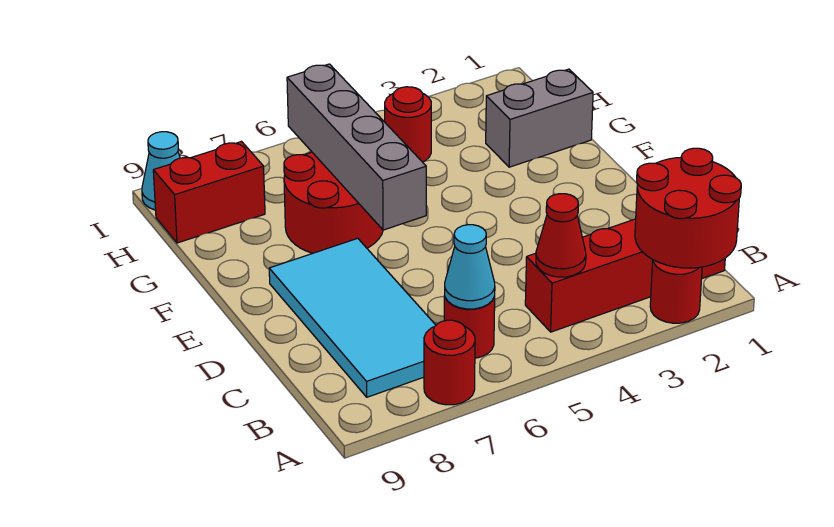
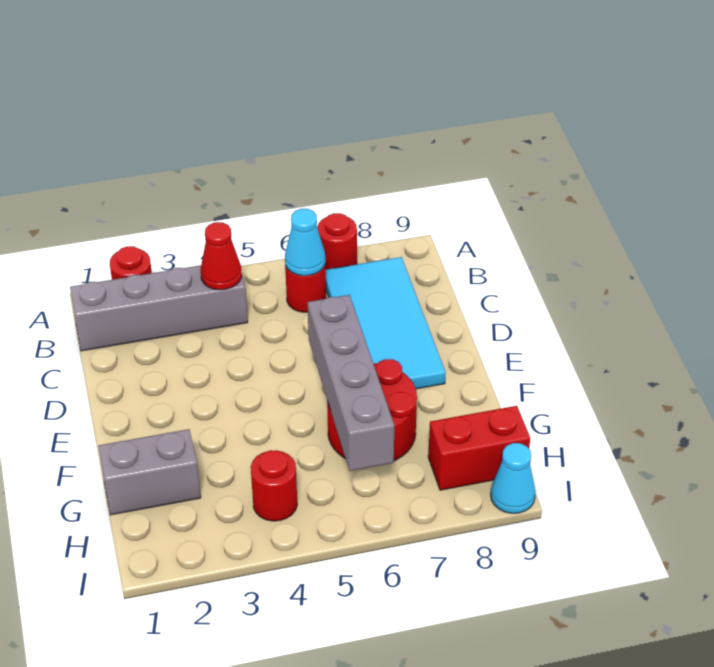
red 2x2 round brick [635,148,741,268] -> none
red 1x4 brick [525,219,725,332] -> grey 1x4 brick [70,265,248,351]

